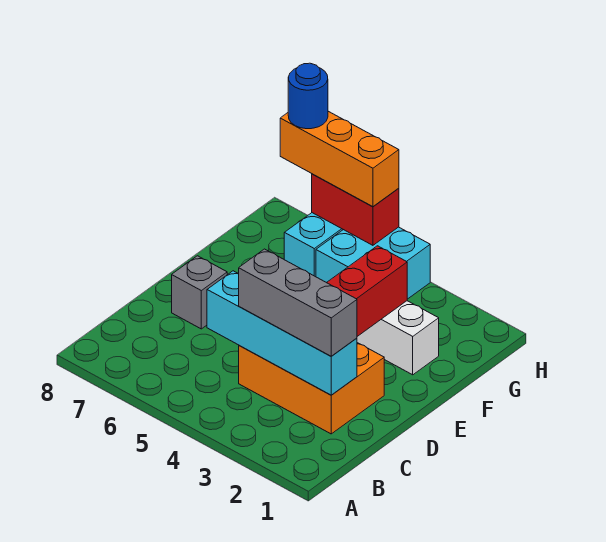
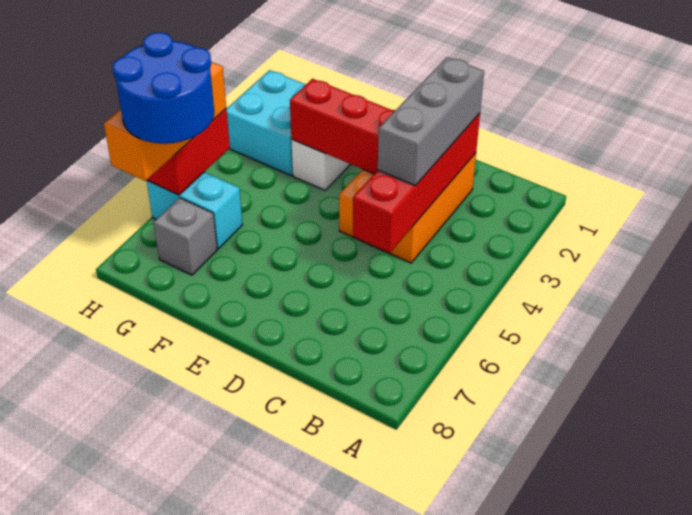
cyan 1x4 brick [207,271,357,395] -> red 1x4 brick [353,113,480,253]
grey 1x1 brick [172,256,227,329] -> grey 1x1 brick moved to [153,198,217,275]
cyan 2x2 brick [316,227,430,299] -> cyan 2x2 brick moved to [227,70,306,175]
blue 1x1 round brick [288,63,328,129] -> blue 2x2 round brick [113,32,214,144]

